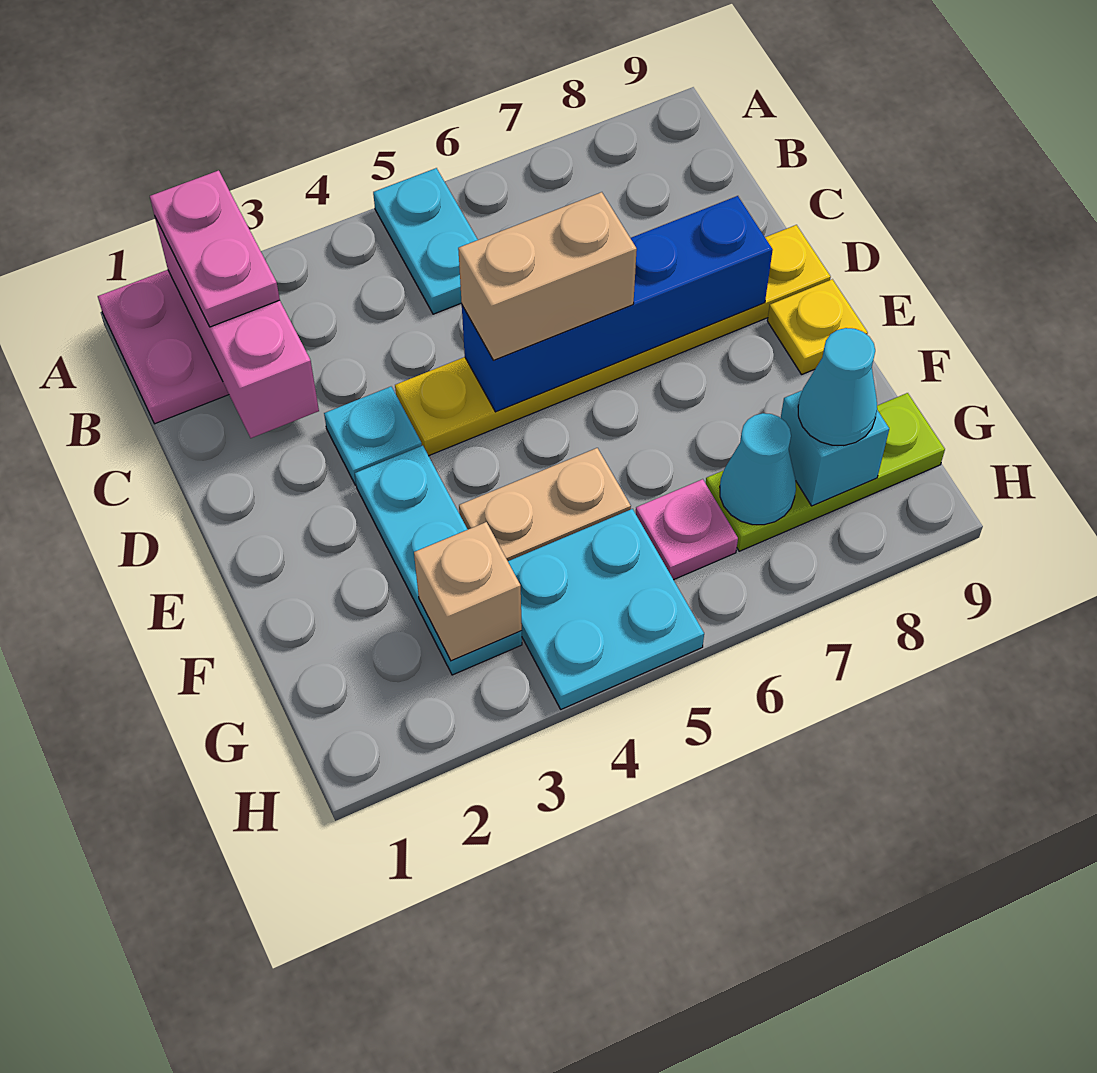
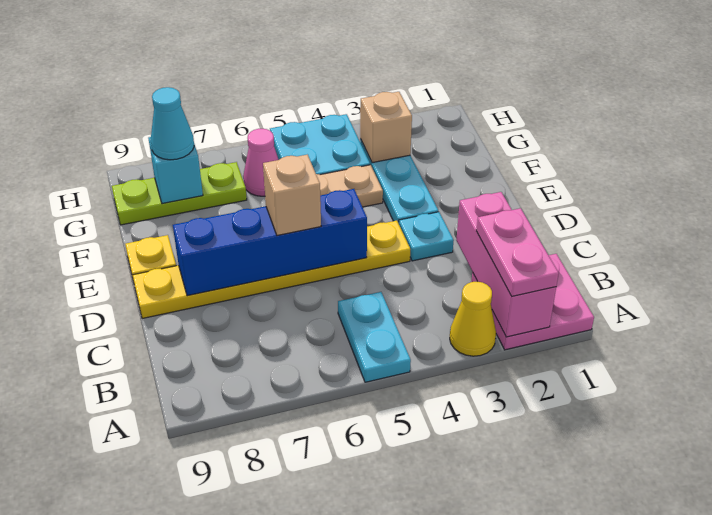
none -> yellow 1x1 cone [450,282,496,356]
tan 1x2 brick [458,192,637,360] -> tan 1x1 brick [263,155,321,235]
pink 1x1 plate [636,479,738,580] -> pink 1x1 cone [243,129,279,196]
cyan 1x1 cone [720,413,796,525] -> none

